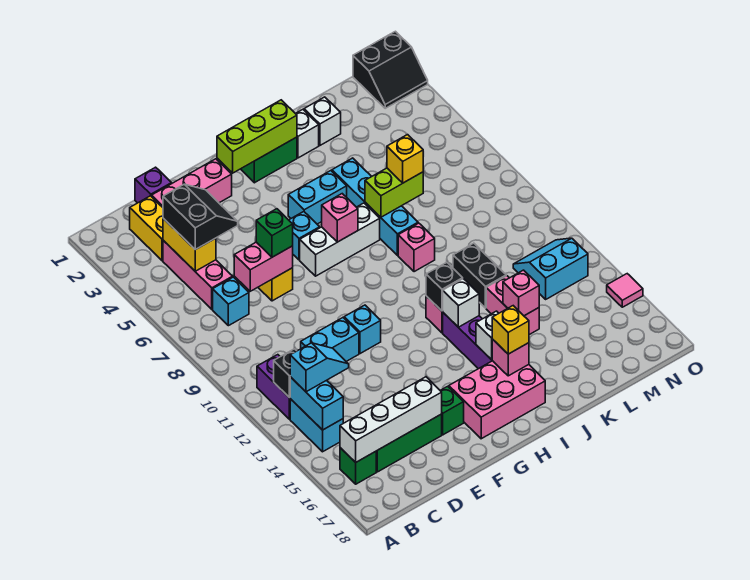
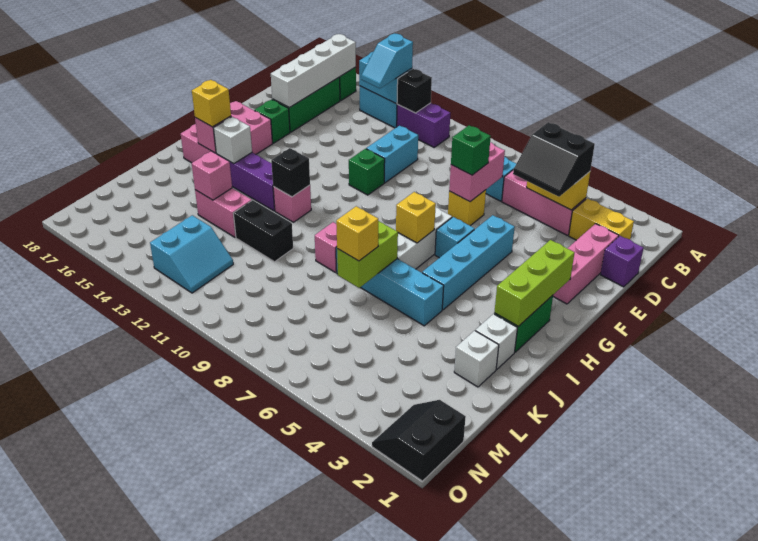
cyan 1x1 brick [344,305,381,354] -> green 1x1 brick [349,149,385,195]
cyan 1x2 brick [288,171,347,224] -> cyan 1x4 brick [422,215,515,310]
pink 1x1 brick [322,194,358,242] -> yellow 1x1 brick [396,192,436,243]
white 1x1 brick [443,279,479,327] -> none
pink 1x1 tile [607,274,643,307] -> none

